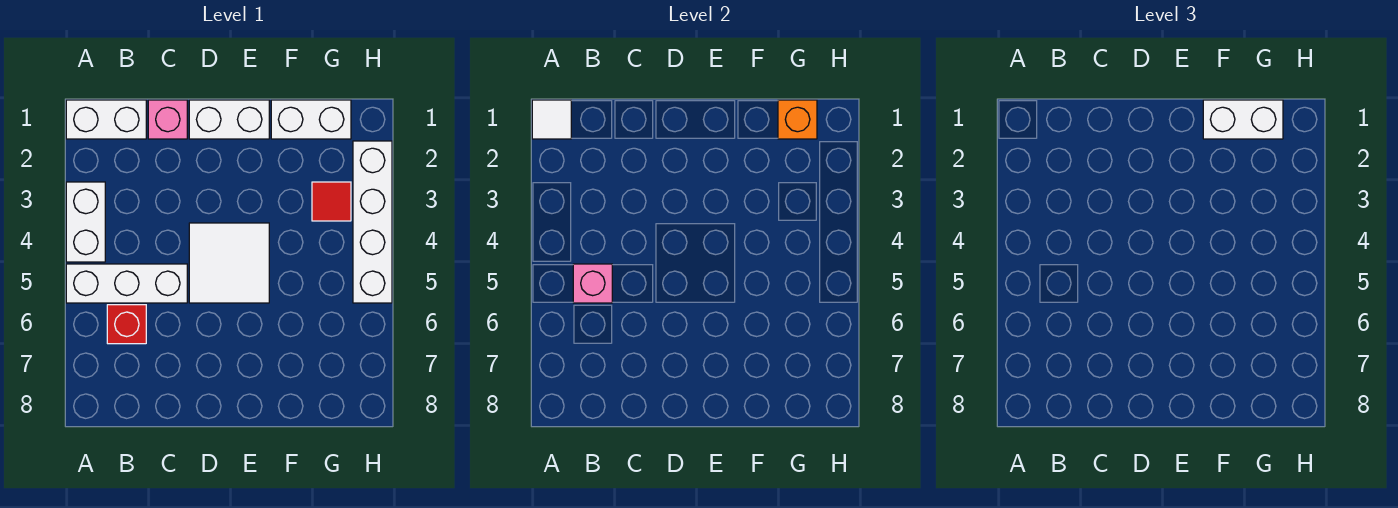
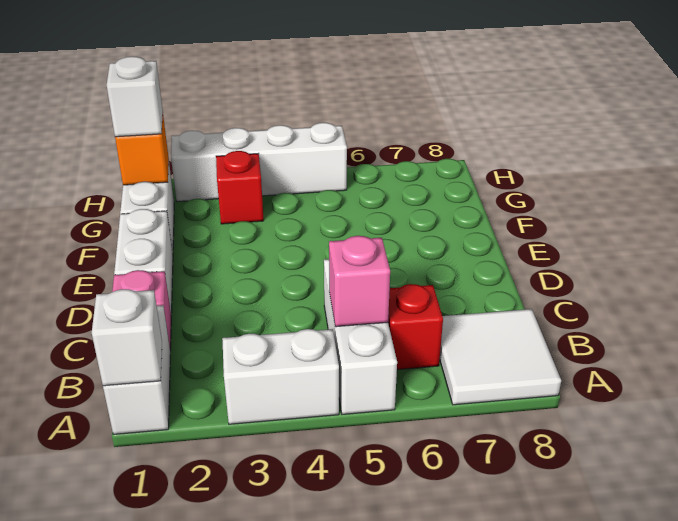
white 1x1 tile [532,100,571,139] -> white 1x1 brick [92,289,162,386]
white 2x2 tile [189,223,269,303] -> white 2x2 tile moved to [440,309,561,405]
white 1x2 brick [1203,100,1283,139] -> white 1x1 brick [107,56,163,137]
red 1x1 tile [312,182,351,221] -> red 1x1 brick [216,151,264,224]

